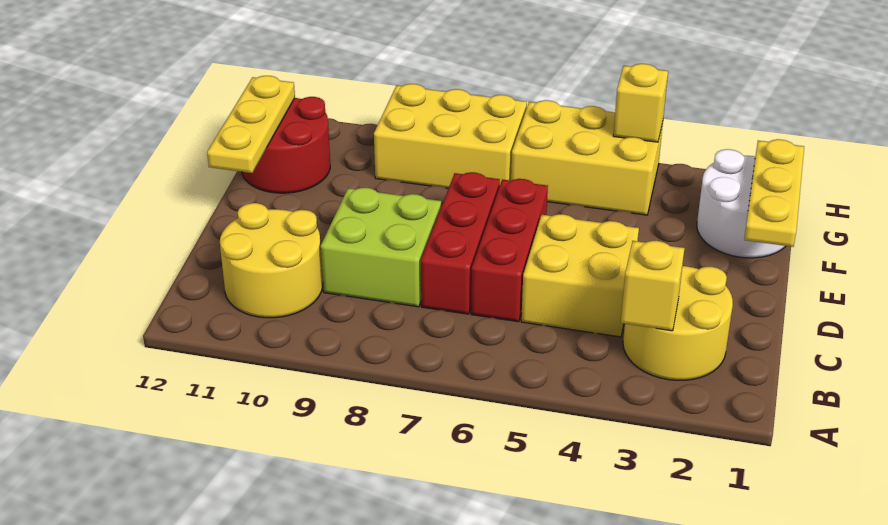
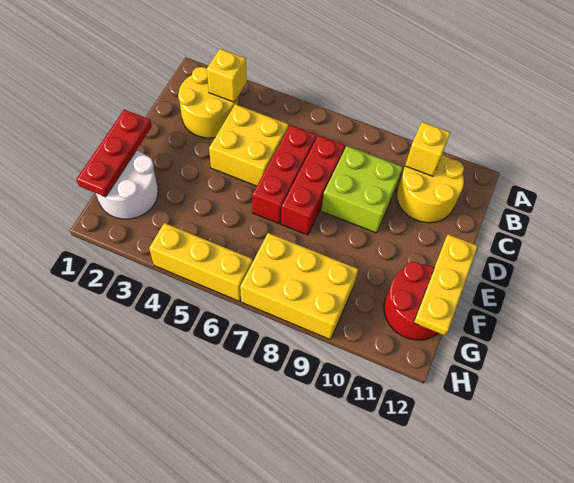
yellow 1x3 plate [744,139,804,247] -> red 1x3 plate [76,110,152,197]
yellow 2x3 brick [511,100,663,215] -> yellow 1x3 brick [149,223,253,301]
yellow 1x1 brick [613,64,668,142] -> yellow 1x1 brick moved to [405,122,451,176]

